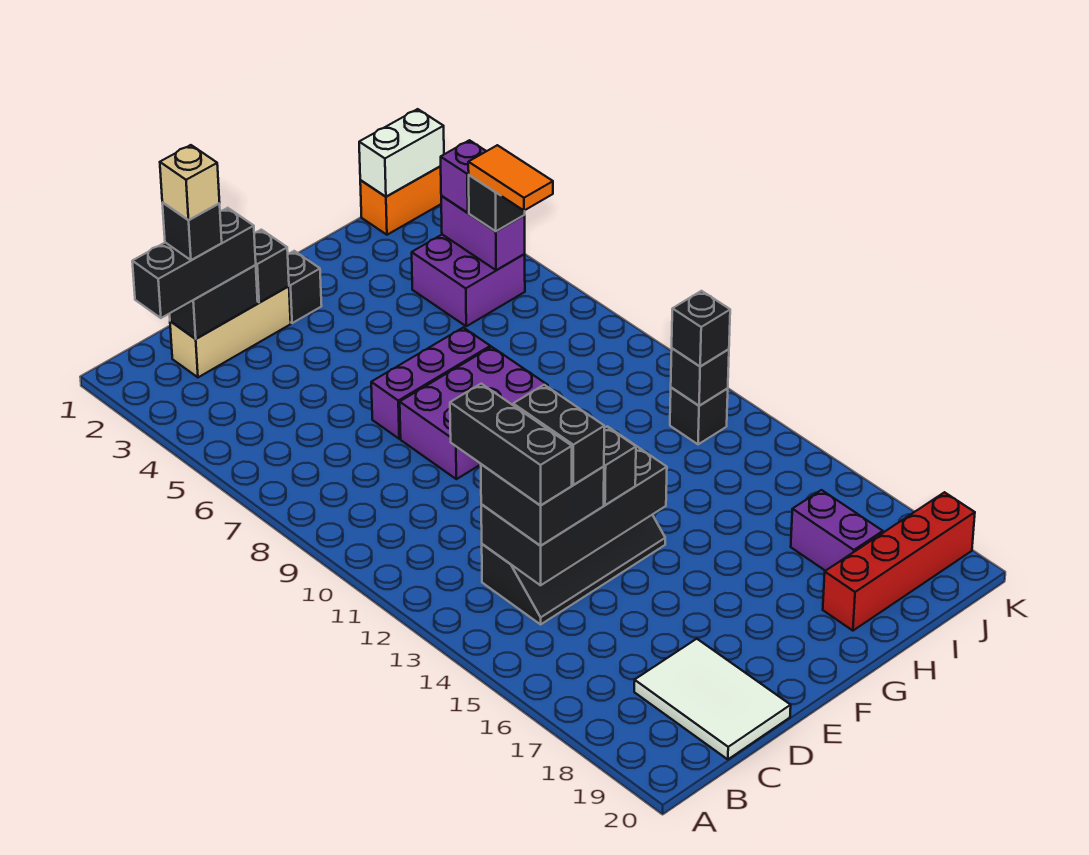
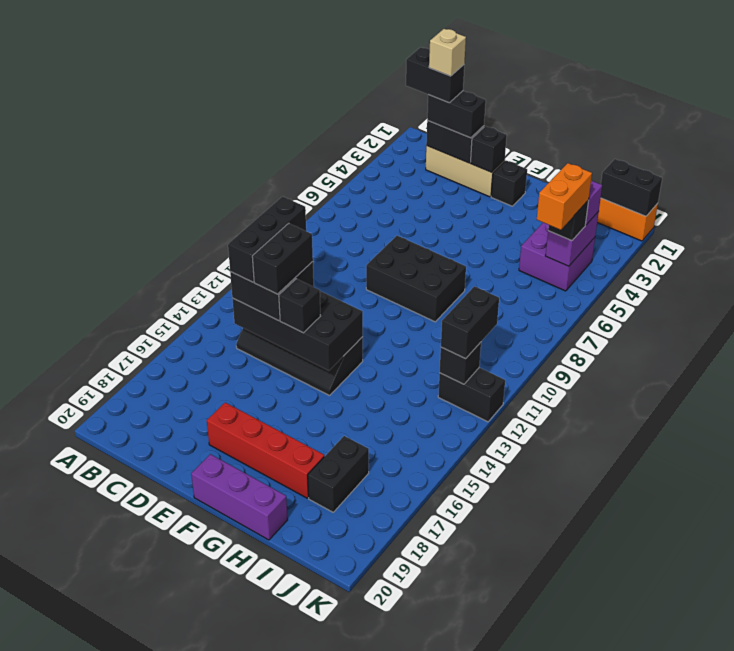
black 1x3 brick [132,208,256,318] -> black 1x2 brick [427,91,486,138]
black 1x1 brick [162,203,222,260] -> black 1x2 brick [406,47,464,103]
white 2x3 tile [634,639,791,759] -> none
purple 1x3 brick [371,328,490,439] -> purple 1x3 brick moved to [191,454,288,540]
purple 2x3 brick [400,347,548,479] -> black 2x3 brick [366,236,466,322]
red 1x4 brick [823,492,975,631] -> red 1x4 brick moved to [207,403,324,498]
purple 1x2 brick [791,490,883,571] -> black 1x2 brick [308,436,369,512]
white 1x2 brick [359,109,444,197] -> black 1x2 brick [601,159,662,216]
orange 1x2 tile [468,145,553,211] -> orange 1x2 brick [537,163,592,230]
black 1x1 brick [670,387,728,444] -> black 1x2 brick [438,368,505,422]
black 1x1 brick [672,291,730,366] -> black 1x2 brick [441,286,499,359]

